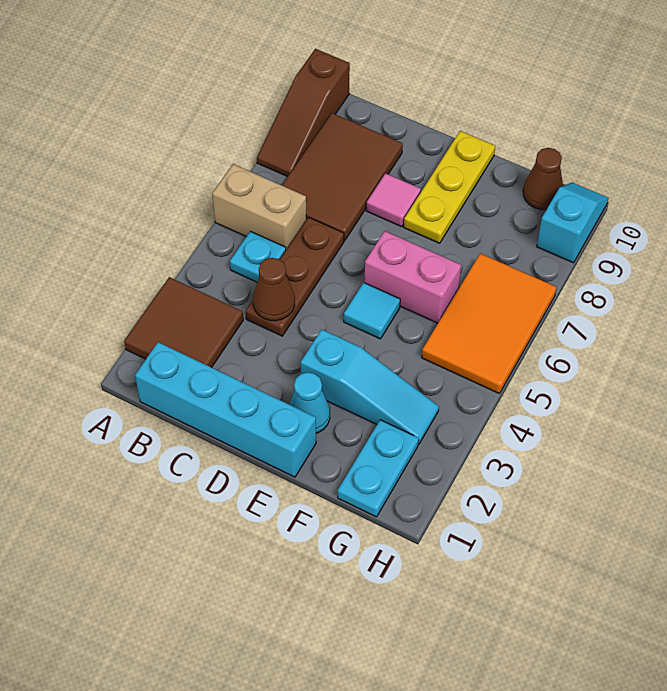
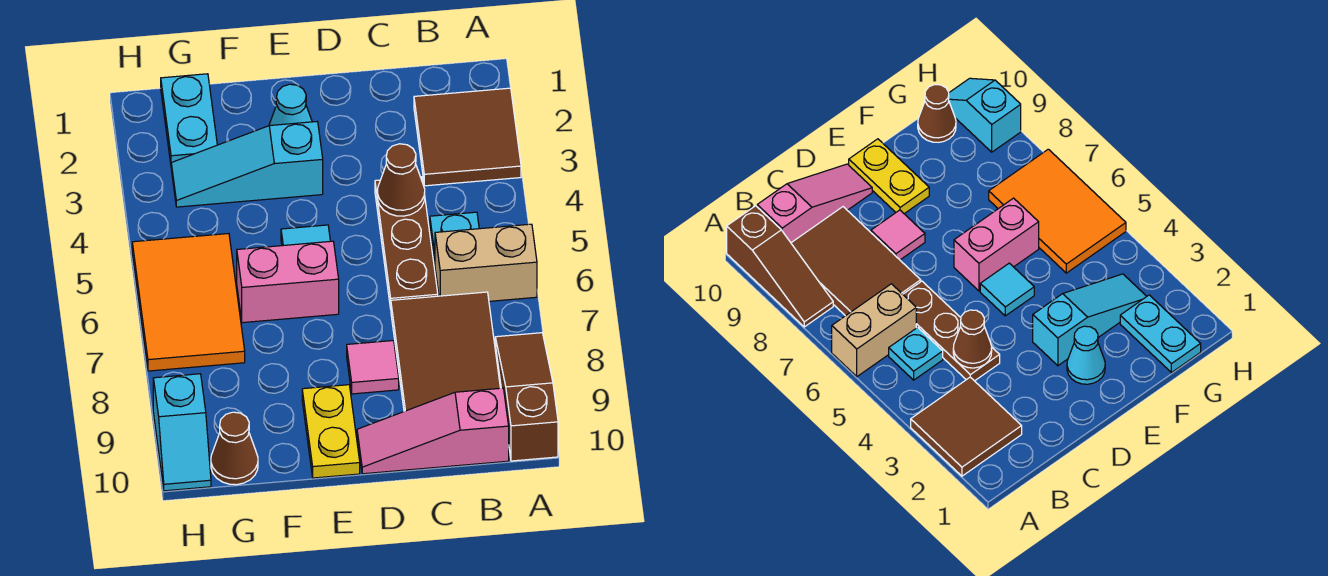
cyan 1x4 brick [135,342,316,477] -> none
none -> pink 1x3 slope [357,388,509,474]
yellow 1x3 plate [404,131,495,243] -> yellow 1x2 plate [302,385,360,478]

